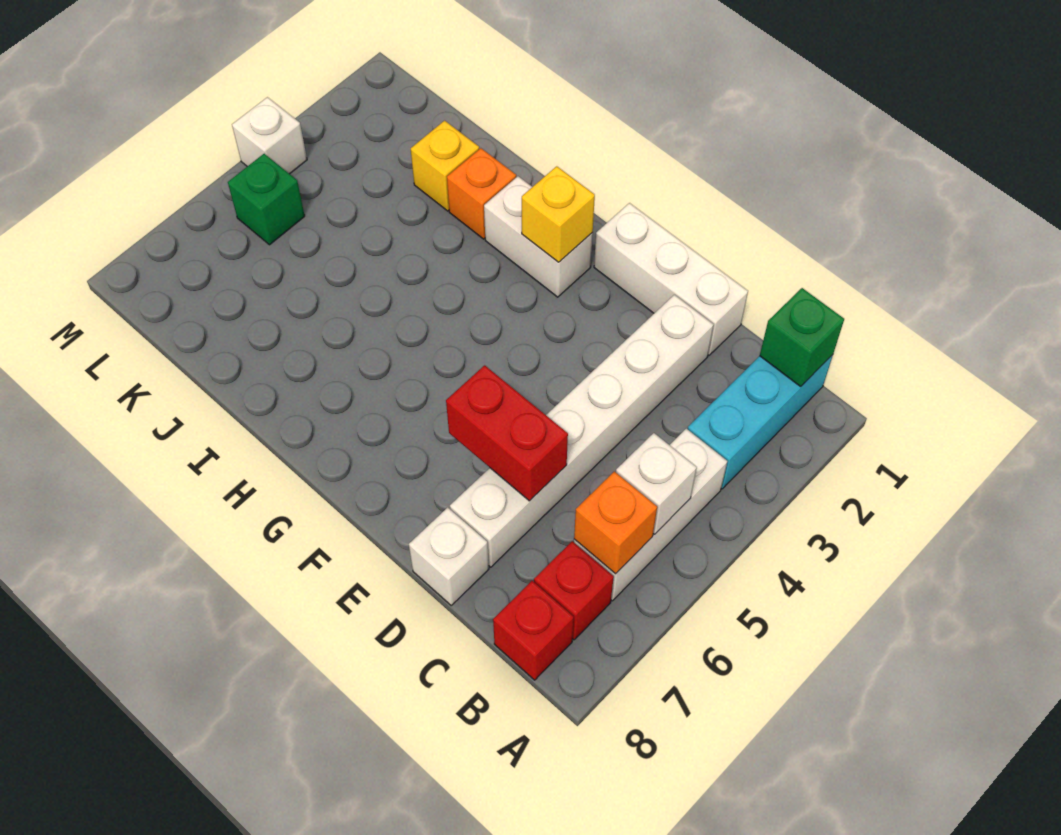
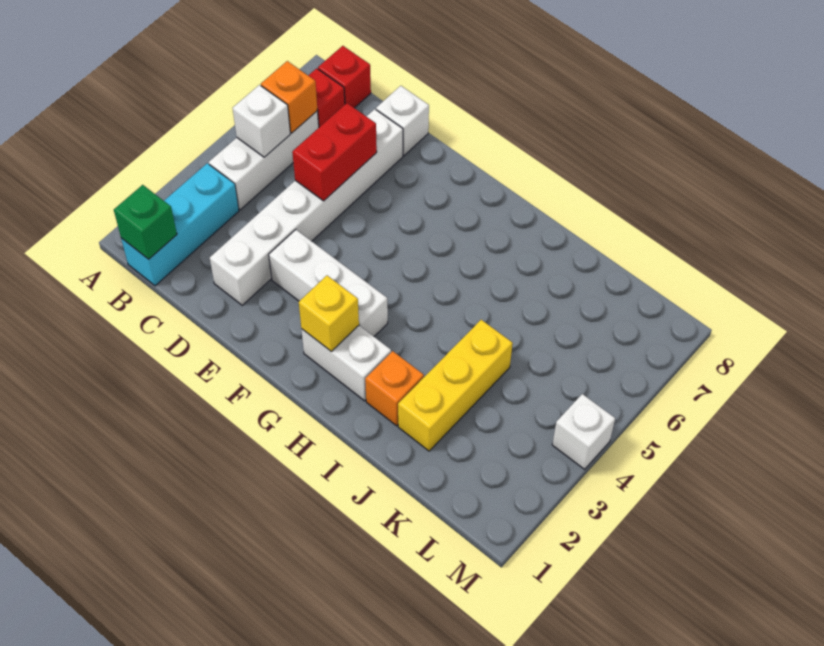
white 1x3 brick [594,203,748,355] -> white 1x3 brick moved to [269,230,388,336]
red 1x2 brick [446,365,568,501] -> red 1x2 brick turned to [292,103,377,201]
yellow 1x1 brick [411,121,479,211] -> yellow 1x3 brick [398,320,513,451]
green 1x1 brick [228,154,305,245] -> none

